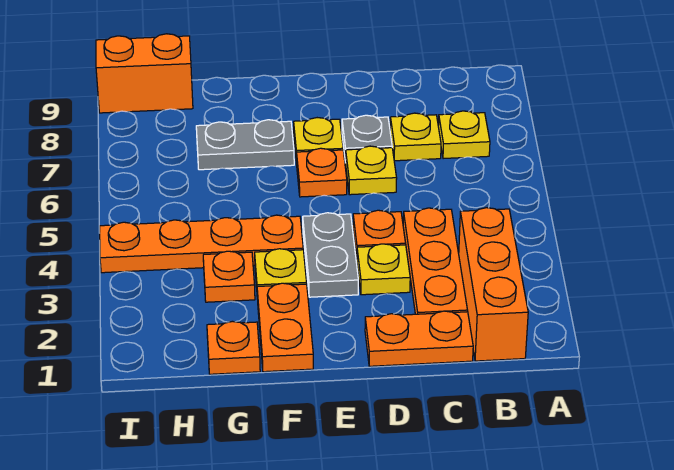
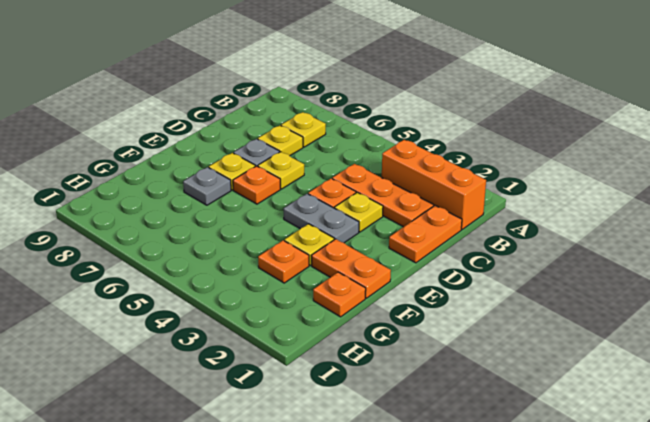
orange 1x4 plate [100,215,303,273] -> none
grey 1x2 plate [196,120,294,170] -> grey 1x1 plate [183,167,231,205]
orange 1x2 brick [96,34,193,113] -> none

